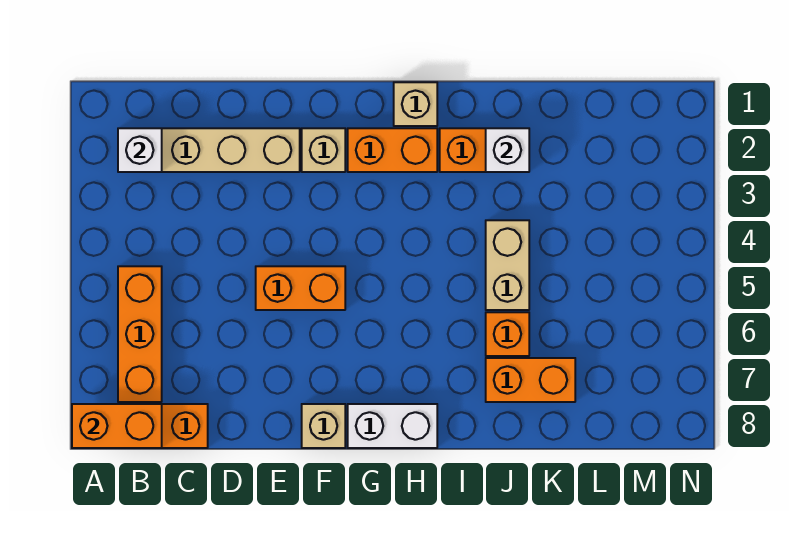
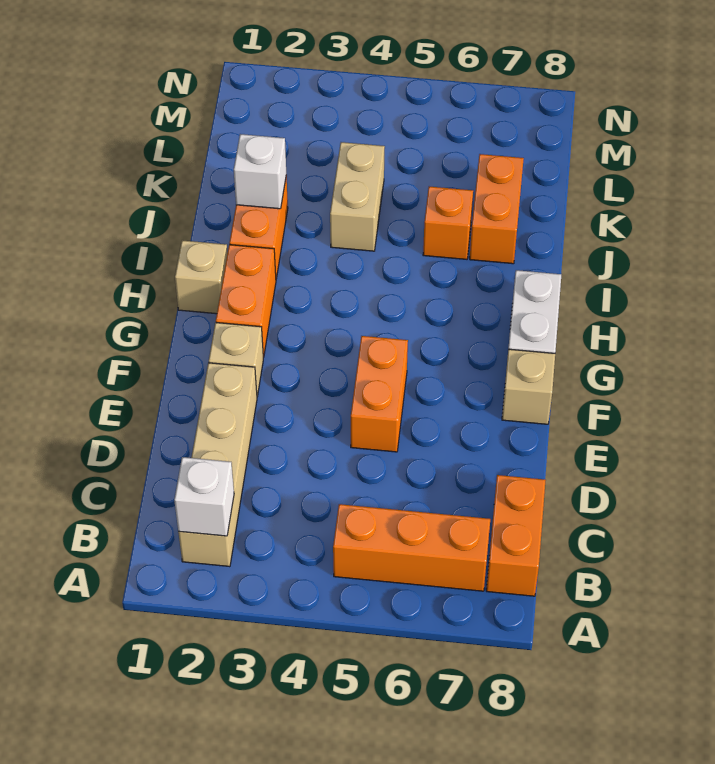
orange 1x2 brick [72,404,162,448] -> none
tan 1x2 brick [486,220,529,310] -> tan 1x2 brick turned to [330,142,385,251]

